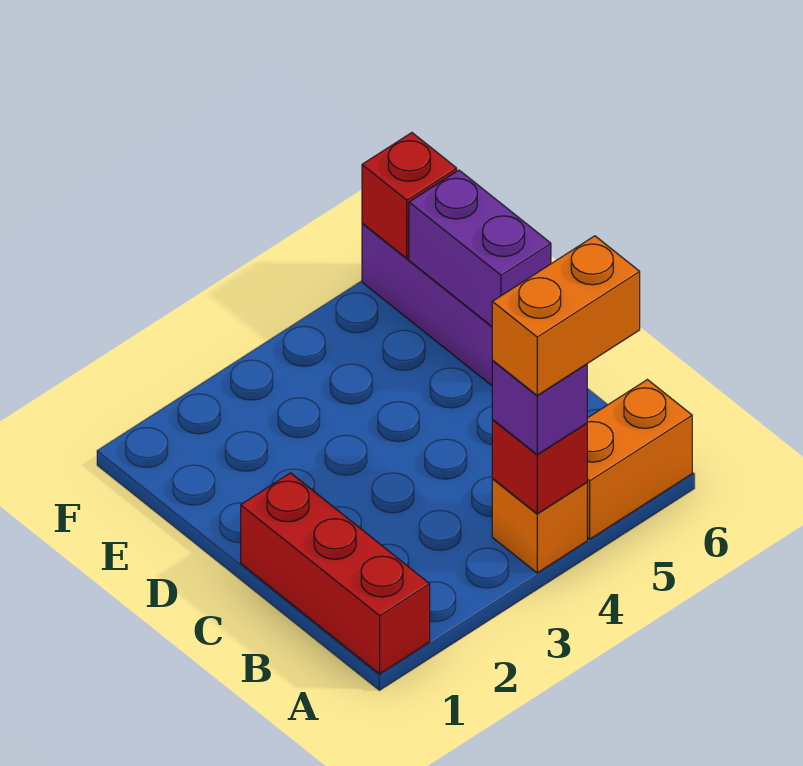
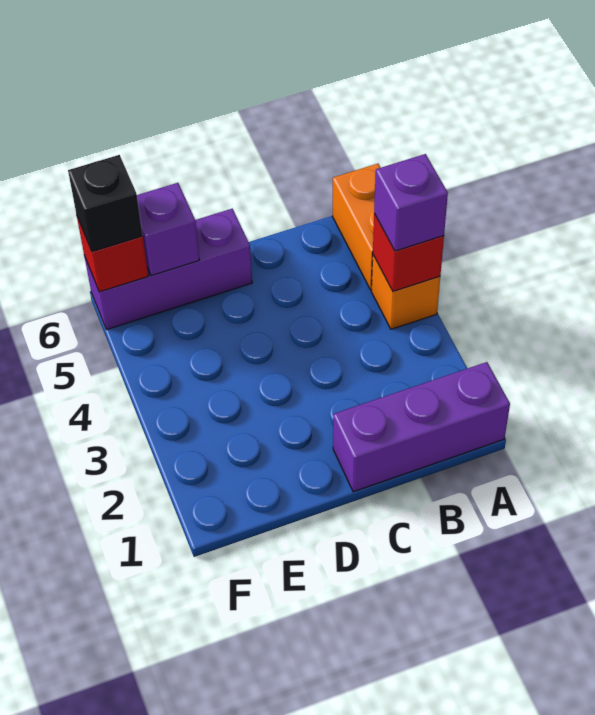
red 1x3 brick [241,473,430,674] -> purple 1x3 brick [333,362,510,492]
orange 1x2 brick [492,236,640,395] -> none
purple 1x2 brick [409,170,551,326] -> purple 1x1 brick [137,183,199,276]
none -> black 1x1 brick [68,155,143,252]

